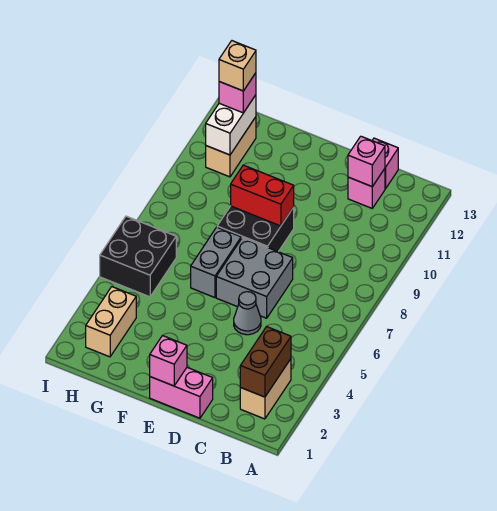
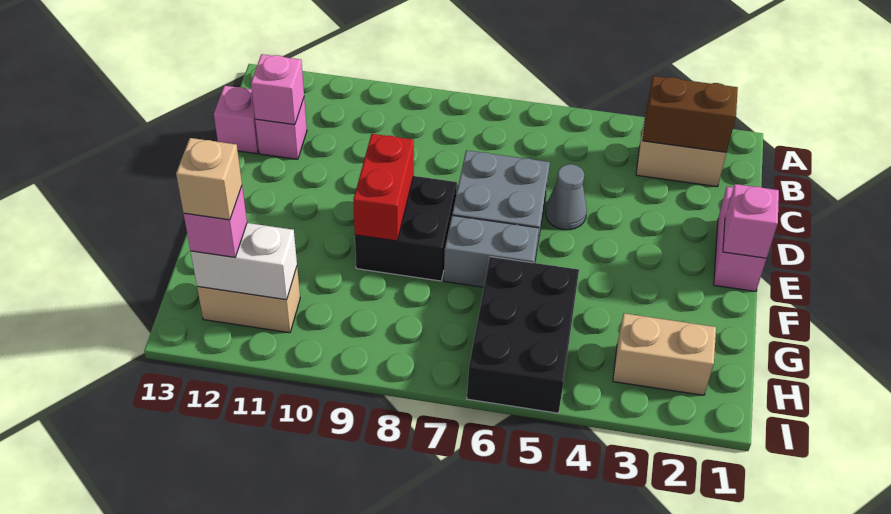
black 2x2 brick [100,216,176,297] -> black 2x3 brick [467,257,579,413]

